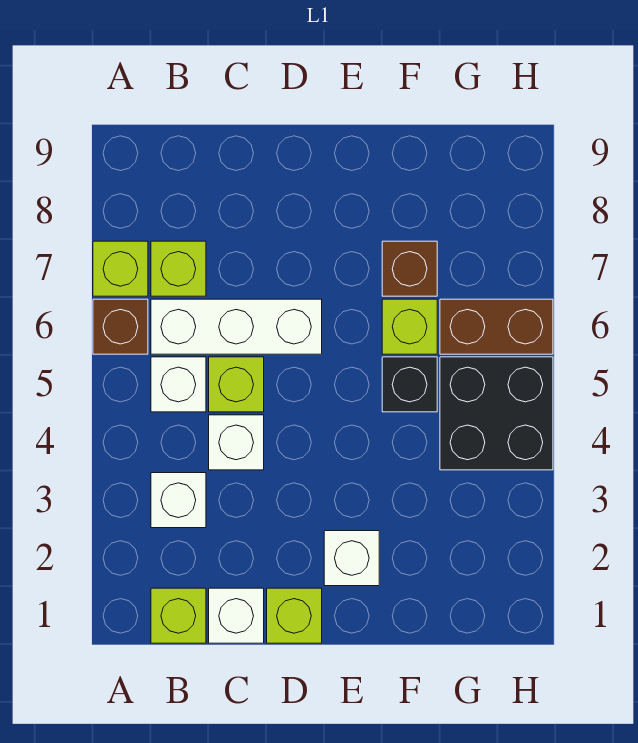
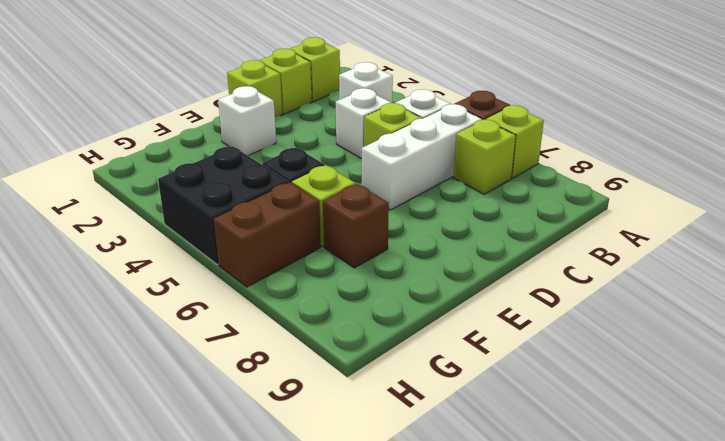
white 1x1 brick [209,588,264,643] -> lime 1x1 brick [259,49,312,114]

